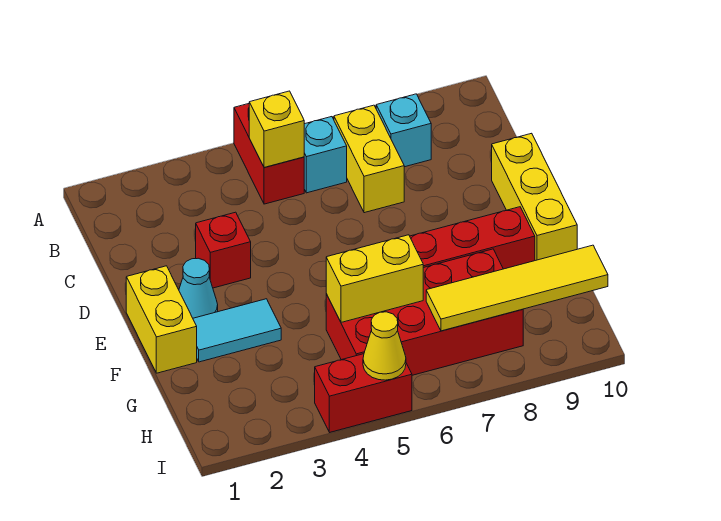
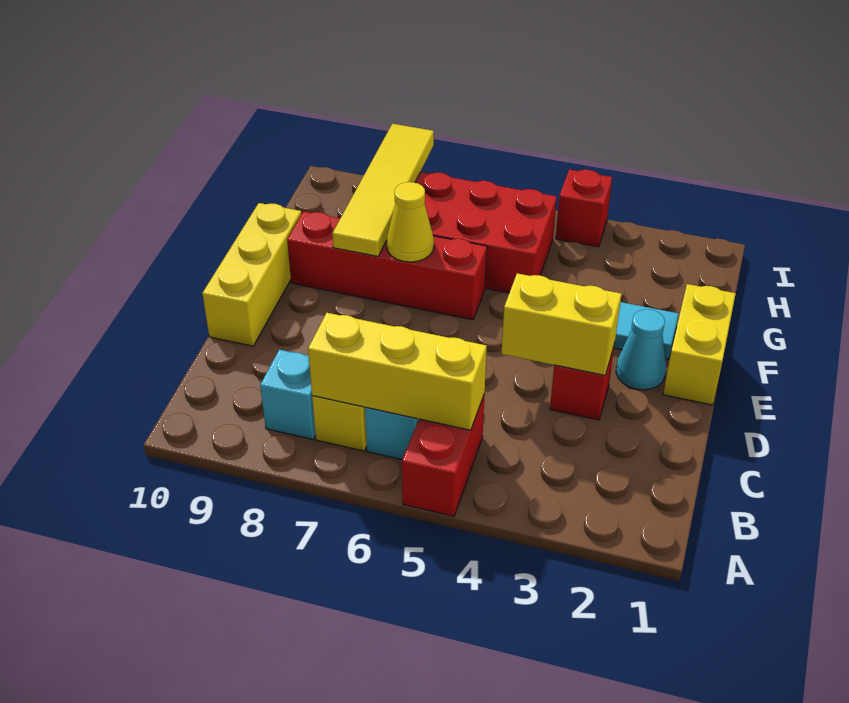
yellow 1x1 brick [249,91,304,167] -> yellow 1x3 brick [308,313,487,430]
yellow 1x2 brick [326,235,423,322] -> yellow 1x2 brick moved to [502,273,622,375]
yellow 1x4 tile [426,245,608,331] -> yellow 1x4 tile turned to [333,124,434,256]
red 1x2 brick [315,354,412,432] -> red 1x1 brick [556,170,612,247]
yellow 1x1 cone [363,312,406,380] -> yellow 1x1 cone moved to [387,182,434,262]

